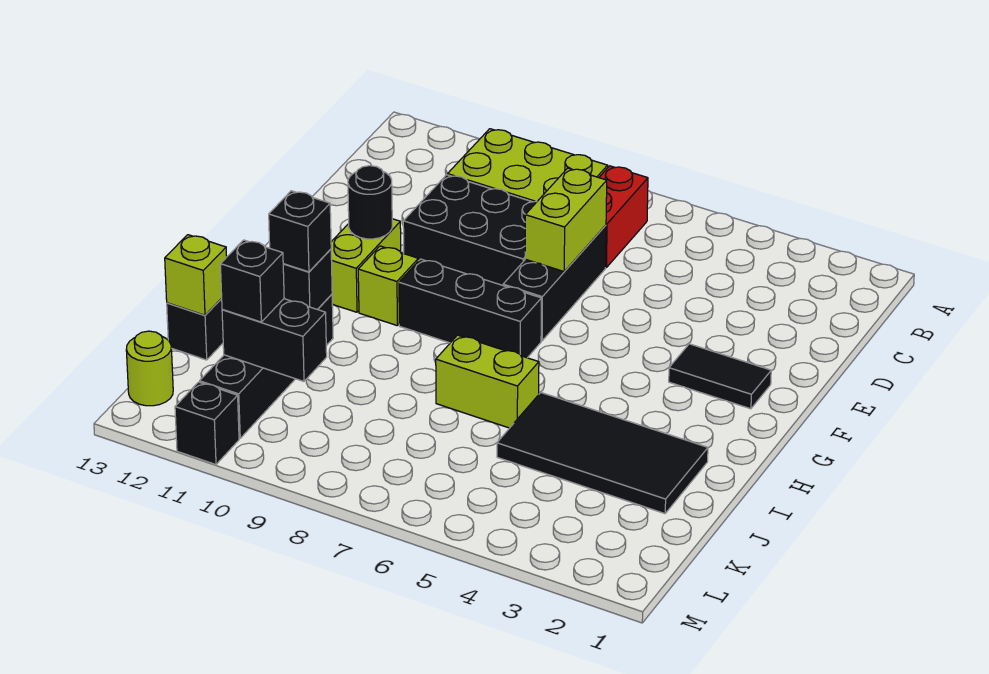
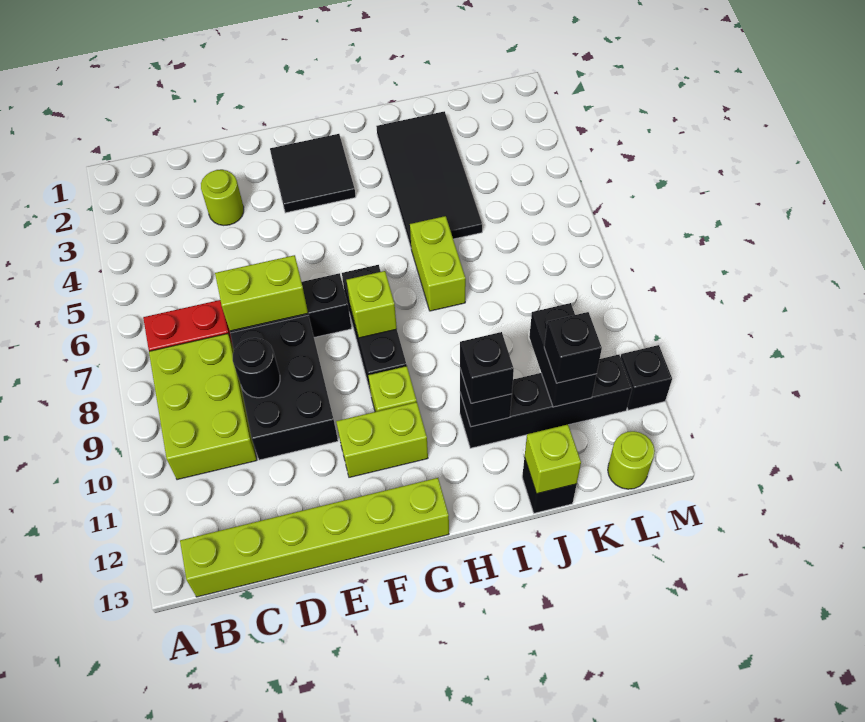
none -> lime 1x6 brick [180,478,449,597]
none -> lime 1x1 round brick [201,170,244,225]
black 1x2 tile [669,344,771,409] -> black 2x2 tile [270,134,356,213]
black 1x1 round brick [348,166,392,239] -> black 1x1 round brick moved to [233,338,280,398]
none -> lime 1x1 brick [346,271,397,338]

